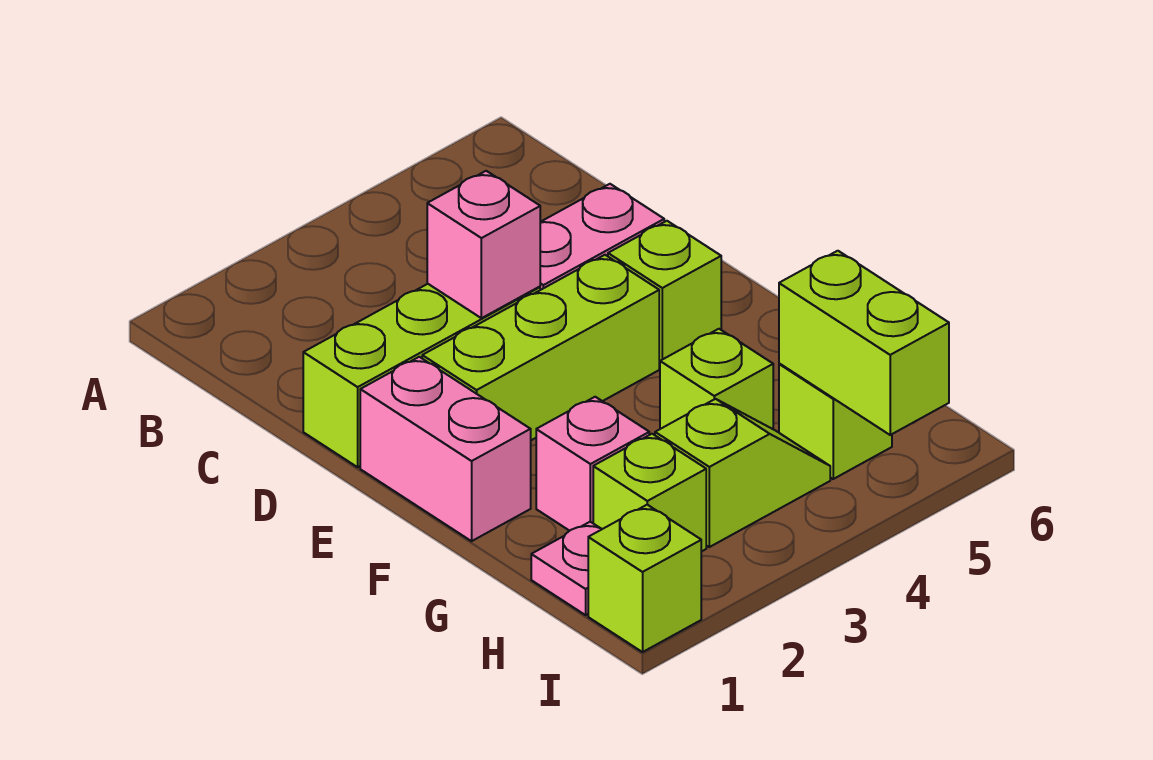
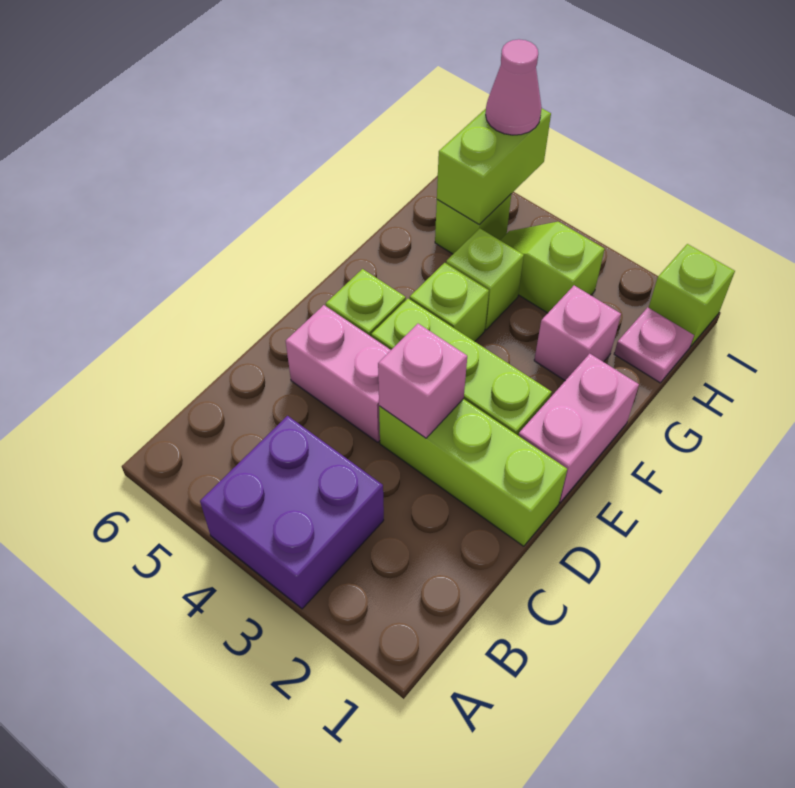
none -> purple 2x2 brick [200,416,384,609]
lime 1x1 brick [593,434,706,552] -> lime 1x1 brick moved to [410,263,489,342]
none -> pink 1x1 cone [486,39,542,135]

